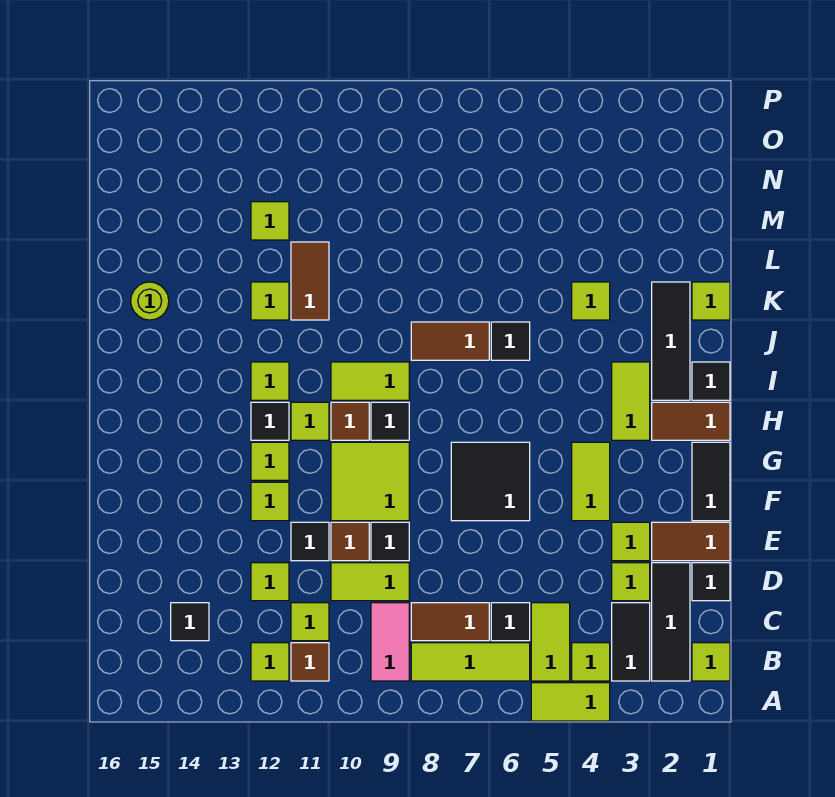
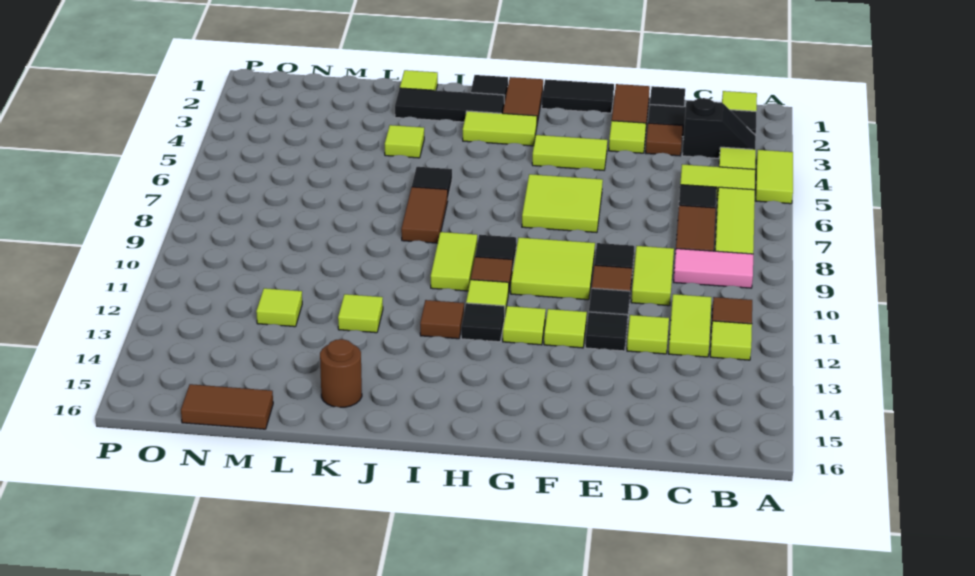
black 1x2 tile [612,603,650,681] -> black 1x2 slope [682,98,756,158]
lime 1x1 tile [291,603,329,641] -> lime 1x2 tile [669,294,712,357]
black 1x1 tile [171,603,209,641] -> black 1x1 tile moved to [585,312,628,351]
lime 1x1 tile [612,563,650,601] -> brown 1x1 tile [646,123,683,156]
black 2x2 tile [451,442,530,521] -> lime 2x2 tile [522,174,603,233]
lime 1x1 tile [251,362,289,400] -> brown 1x1 tile [420,300,464,339]
brown 1x2 tile [291,242,329,320] -> brown 1x2 tile moved to [181,384,273,429]
lime 1x1 round brick [131,282,169,320] -> brown 1x1 round brick [320,339,362,407]

